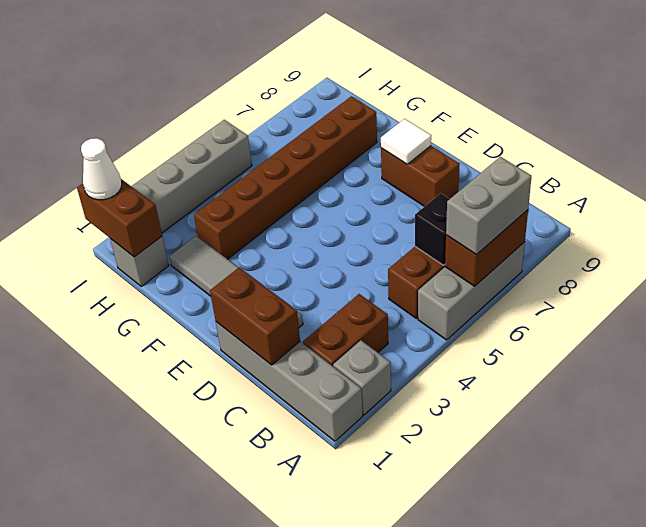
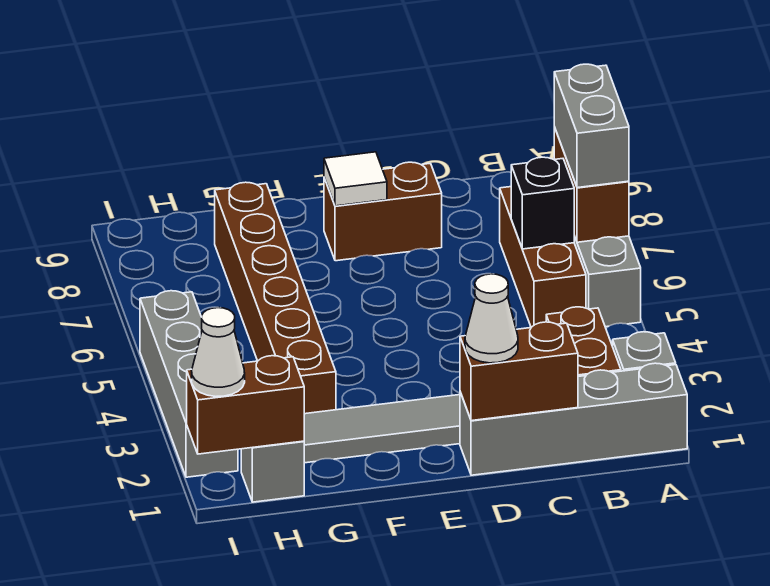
none -> white 1x1 cone [465,274,518,363]

